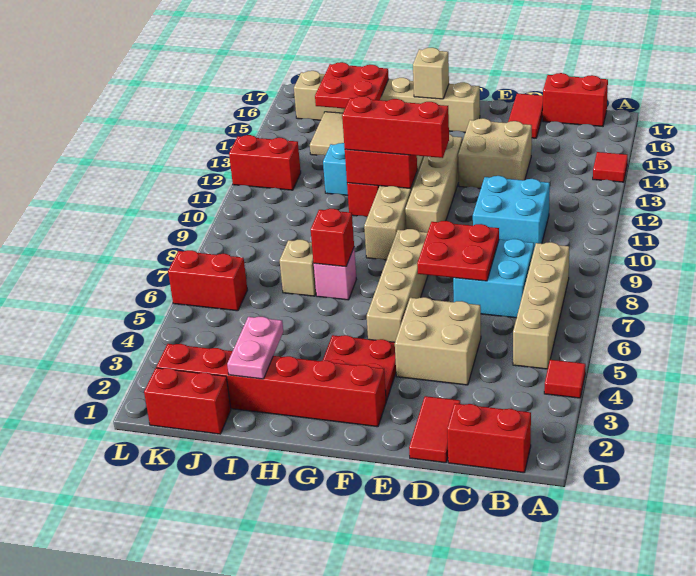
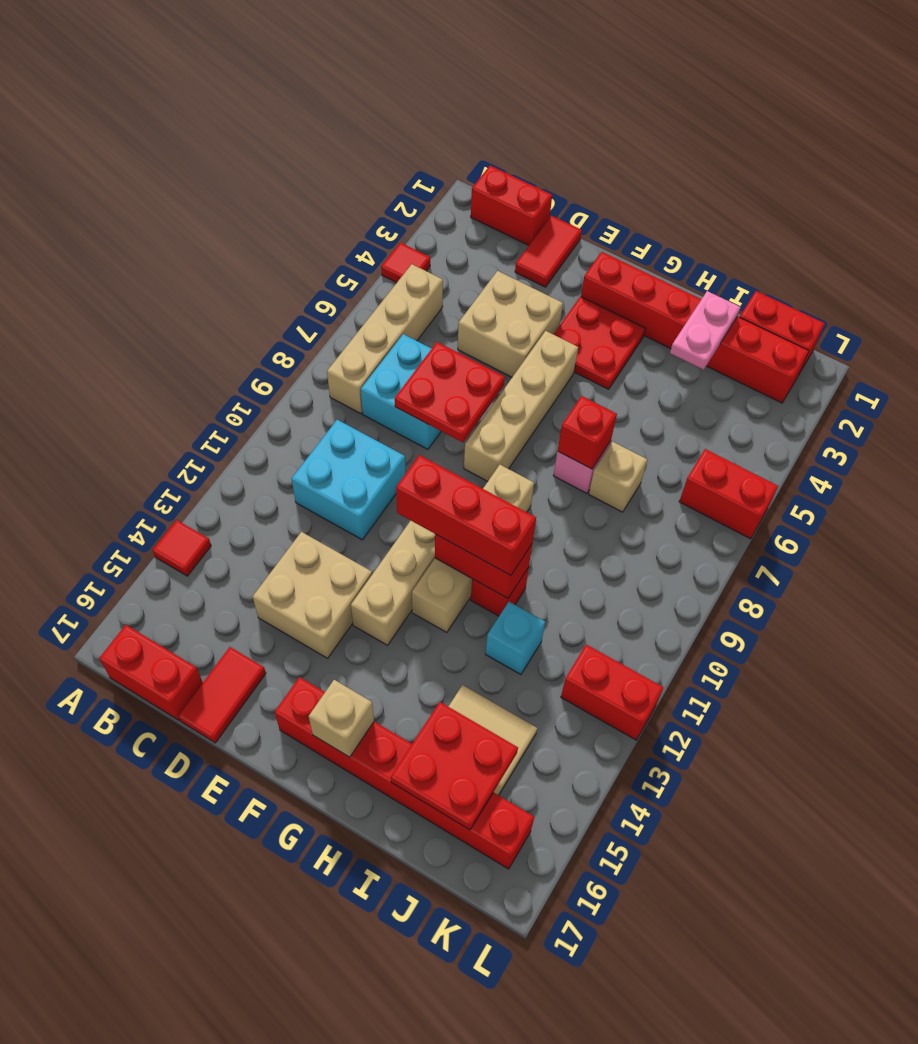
tan 1x6 brick [294,71,480,132] -> red 1x6 brick [275,677,534,869]

